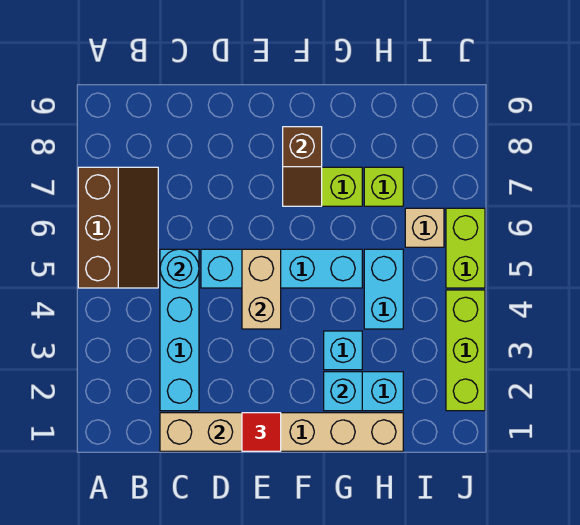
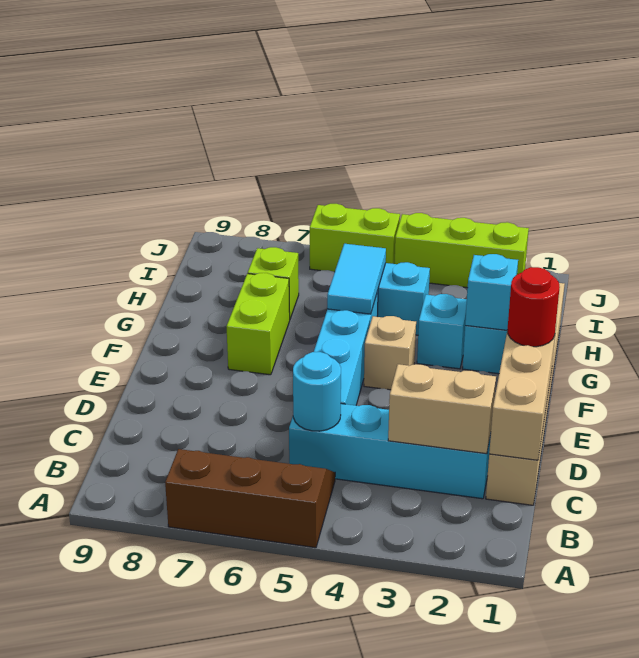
red 1x1 tile [242,413,281,451] -> red 1x1 round brick [507,267,560,347]
tan 1x2 brick [242,249,281,329] -> tan 1x2 brick moved to [388,364,496,454]
brown 1x2 slope [283,127,322,206] -> none
none -> cyan 1x2 tile [327,244,386,314]
tan 1x1 brick [405,208,444,247] -> tan 1x1 brick moved to [364,316,416,390]

